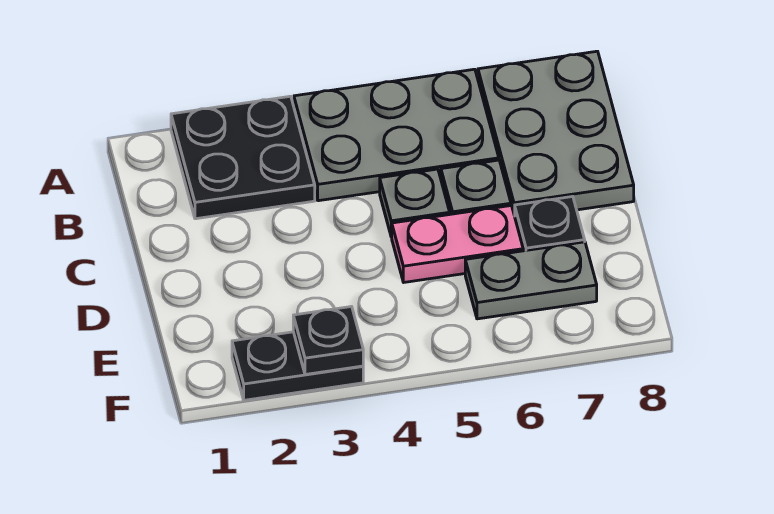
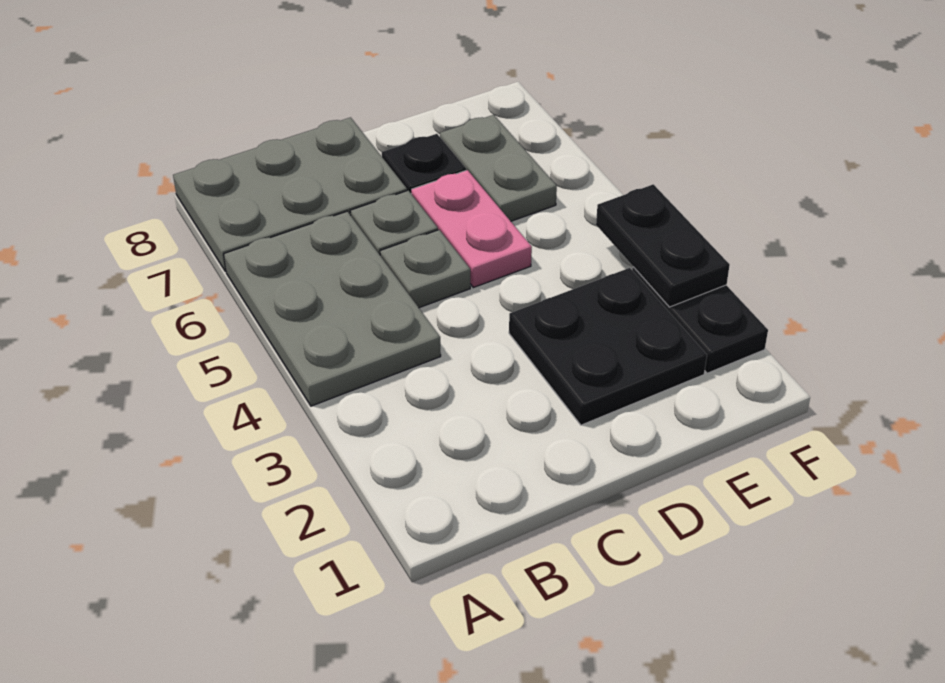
black 2x2 plate [171,96,315,219] -> black 2x2 plate moved to [509,268,707,425]
black 1x1 plate [293,307,363,375] -> black 1x2 plate [596,184,730,307]

